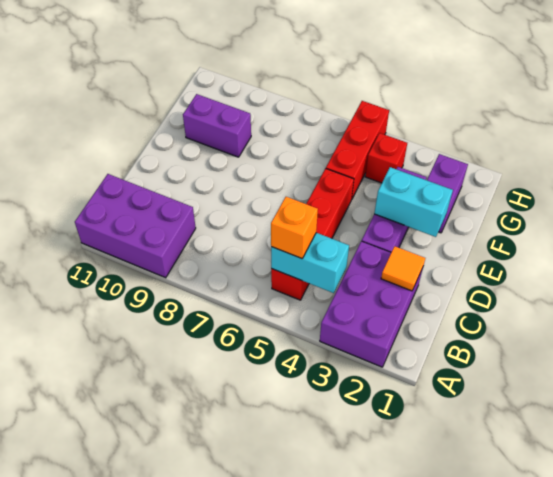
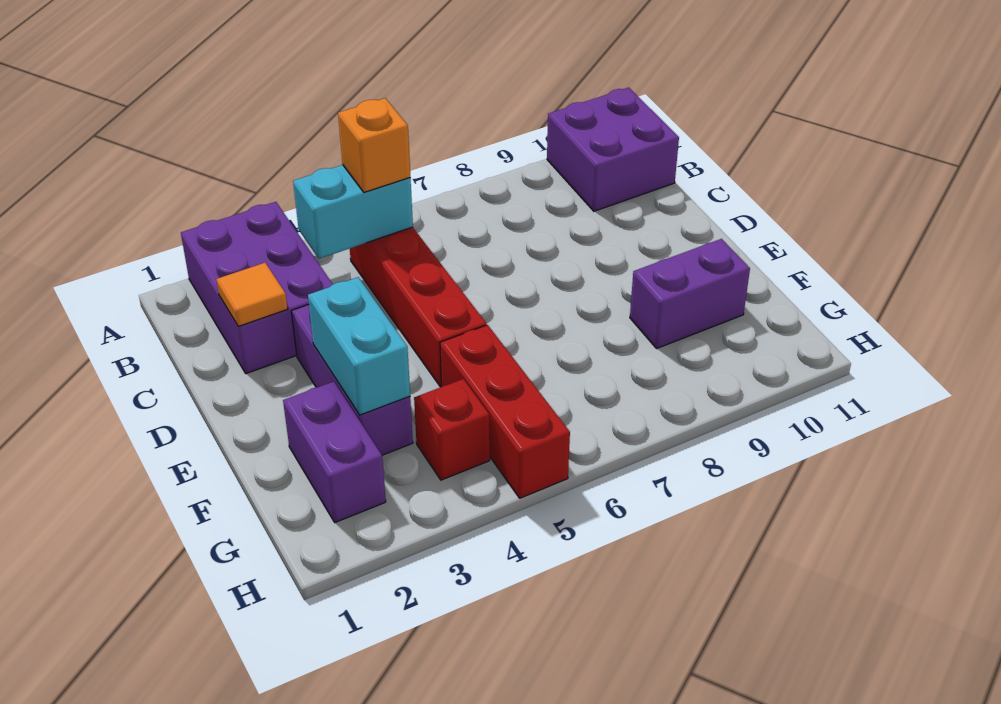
purple 2x3 brick [75,174,196,278] -> purple 2x2 brick [547,88,679,211]
cyan 1x2 brick [374,167,453,237] -> cyan 1x2 brick turned to [308,277,410,415]

